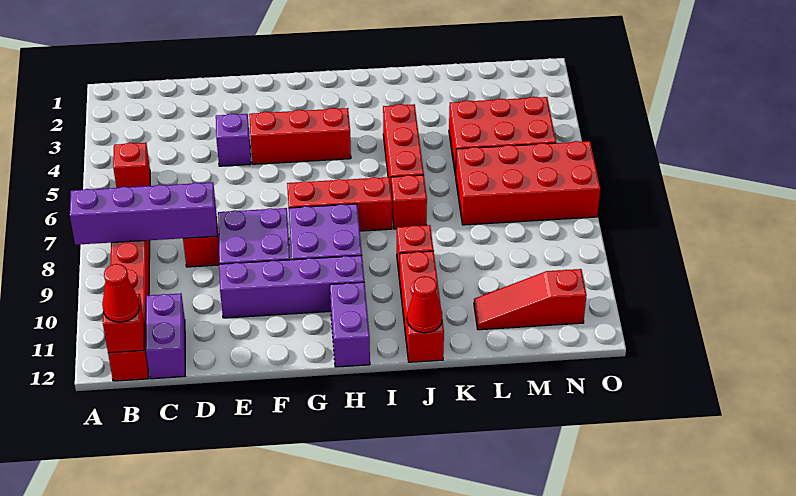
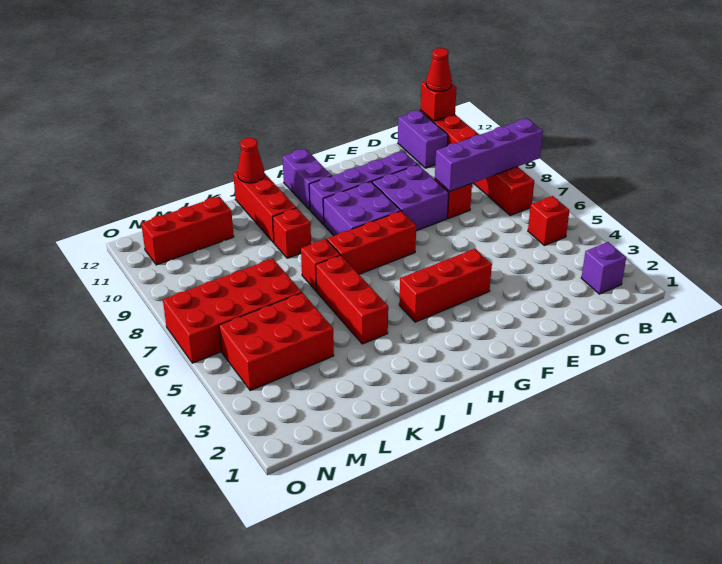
purple 1x1 brick [216,114,251,166] -> purple 1x1 brick moved to [581,242,626,294]
red 1x3 slope [474,269,587,330] -> red 1x3 brick [141,196,234,265]

